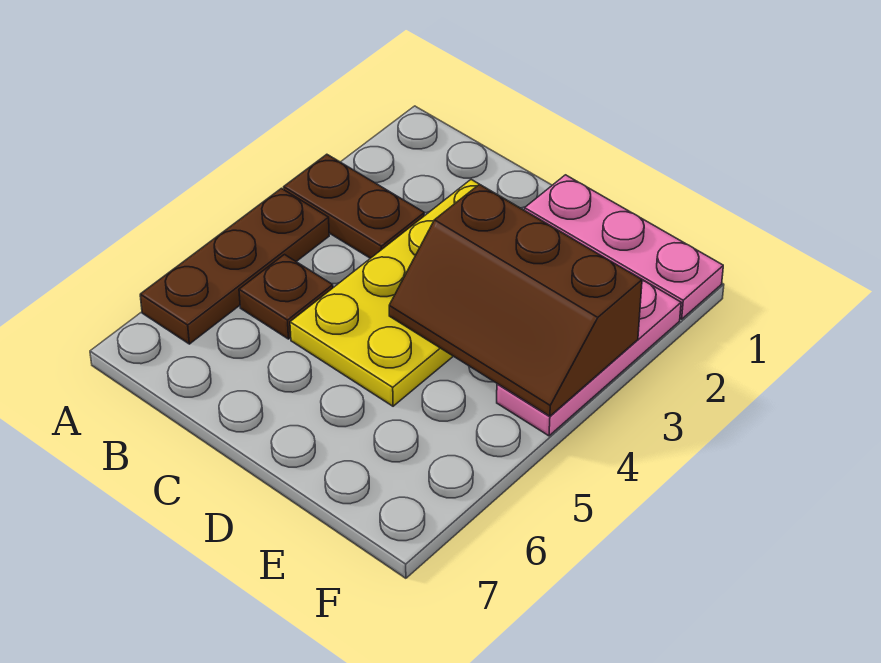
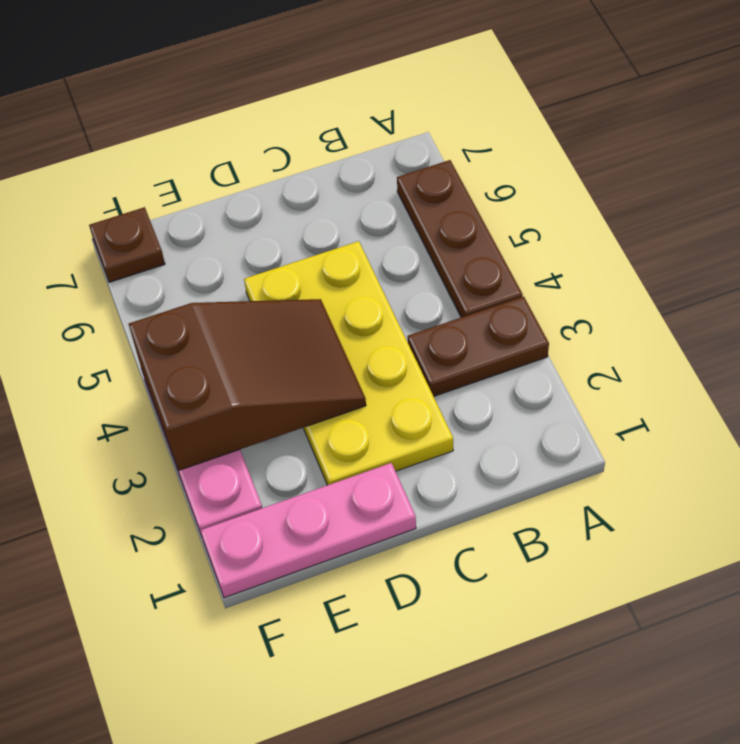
brown 1x1 plate [239,255,333,339] -> brown 1x1 plate moved to [89,207,165,282]
brown 2x3 slope [389,184,642,416] -> brown 2x3 slope turned to [129,299,366,470]

